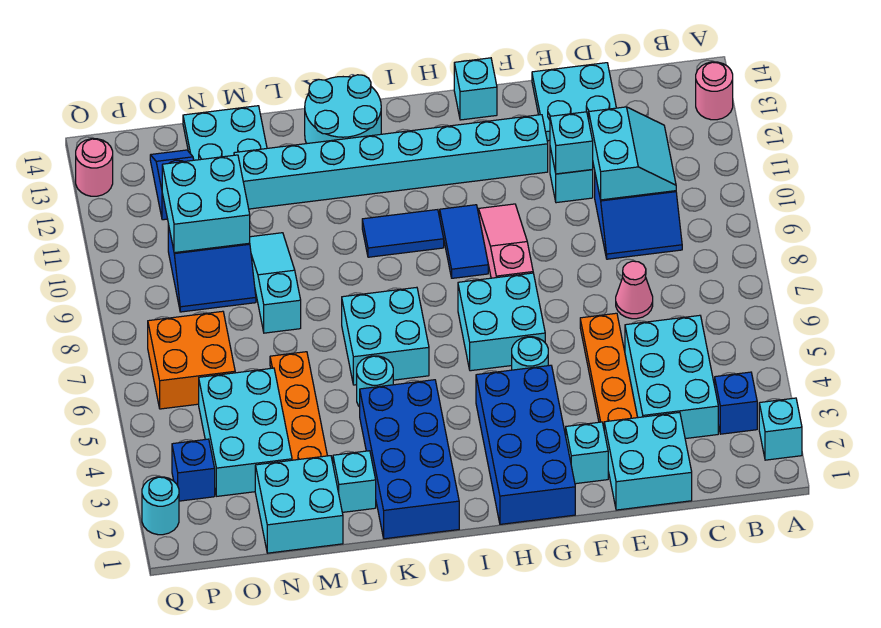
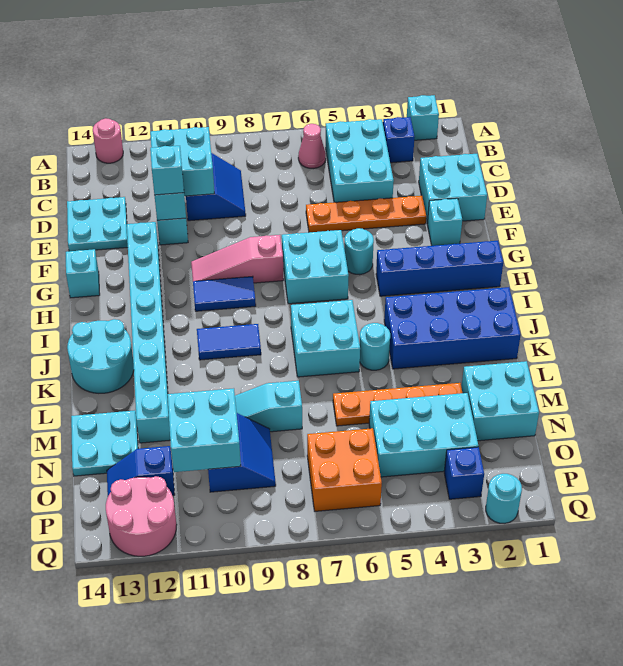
cyan 2x3 brick [625,315,718,439] -> cyan 2x3 brick turned to [326,119,394,202]
cyan 2x2 slope [589,107,676,200] -> cyan 2x2 brick [150,127,214,196]
pink 1x1 cone [616,261,653,319] -> pink 1x1 cone moved to [298,124,326,168]
blue 2x4 brick [476,365,575,524] -> blue 1x4 brick [376,241,503,296]
blue 1x2 tile [362,210,444,257] -> blue 1x2 tile turned to [197,324,261,360]
cyan 1x1 brick [333,451,376,512] -> cyan 1x1 brick moved to [150,146,184,195]
pink 1x1 round brick [76,139,113,196] -> pink 2x2 round brick [106,476,177,556]

